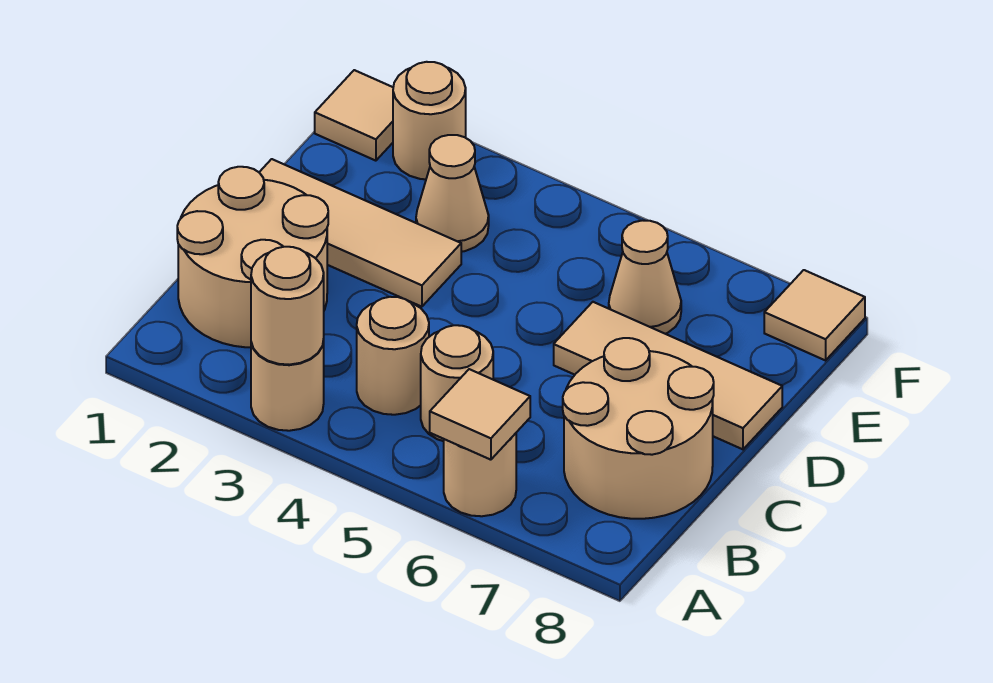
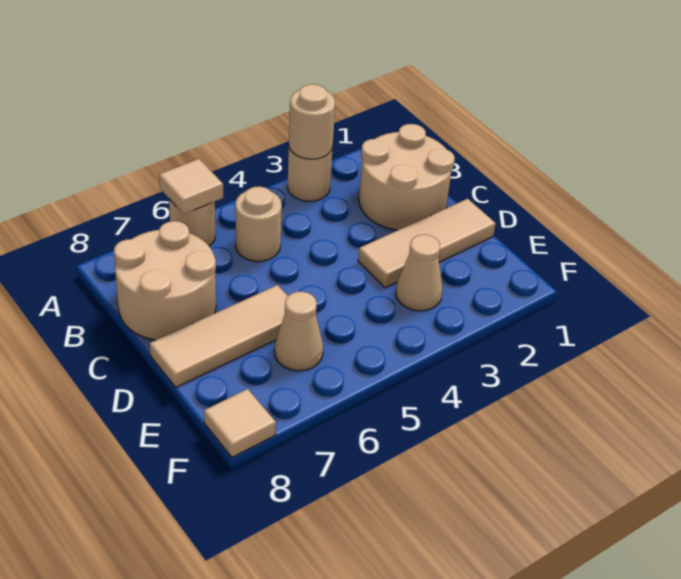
tan 1x1 round brick [357,297,429,415] -> none
tan 1x1 tile [315,70,393,161] -> none
tan 1x1 round brick [393,62,466,179] -> none

